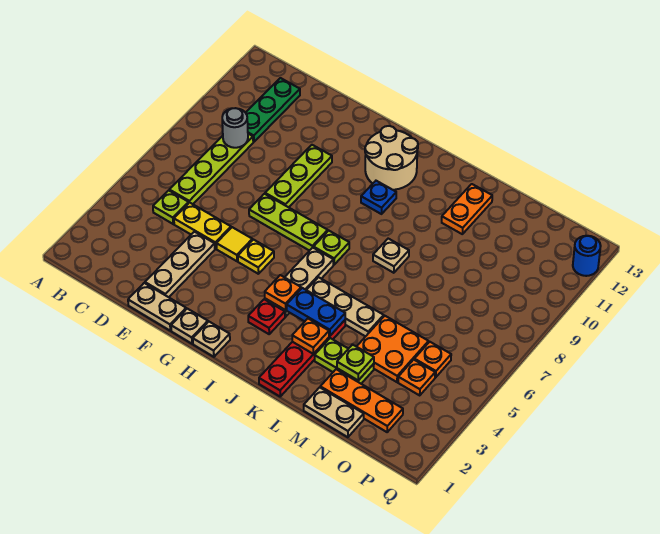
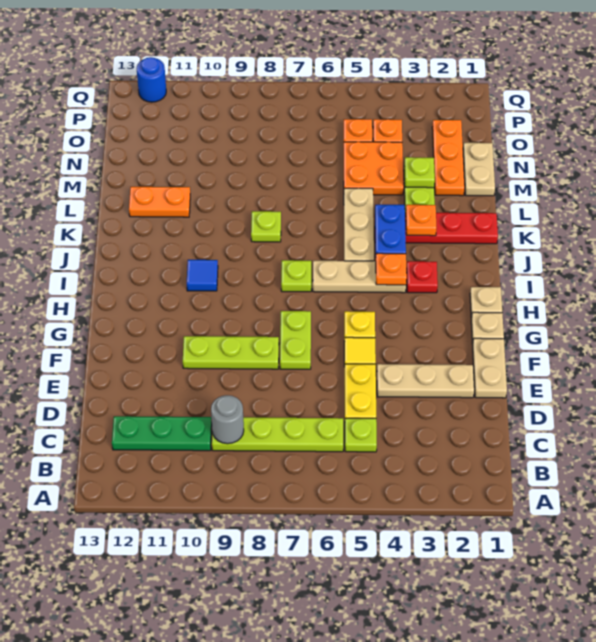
lime 1x3 plate [249,194,328,251] -> lime 1x2 plate [280,311,311,369]
tan 2x2 round brick [365,126,418,190] -> none
blue 1x1 plate [361,181,396,214] -> blue 1x1 tile [187,260,218,291]
tan 1x1 plate [373,239,409,273] -> lime 1x1 plate [251,211,281,242]

